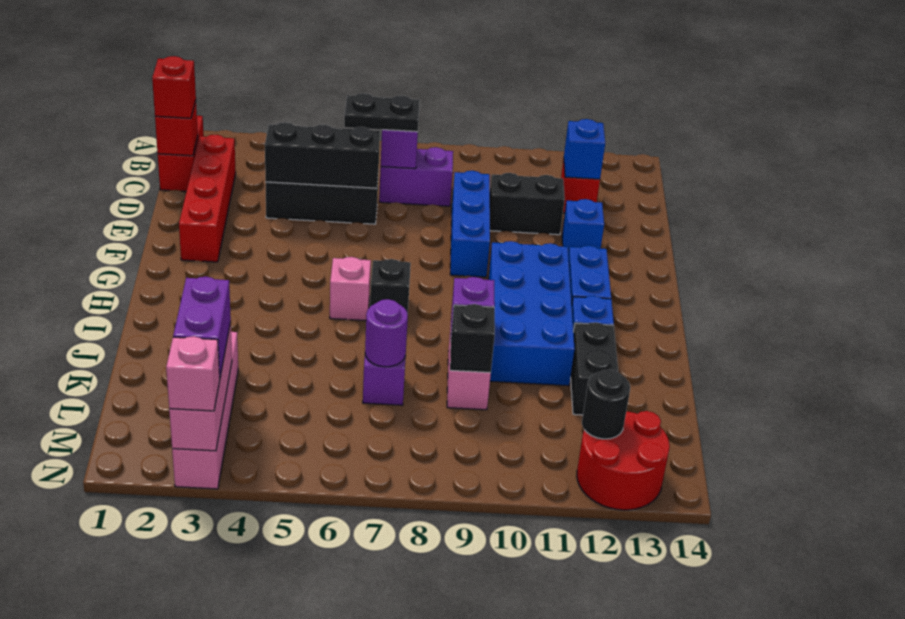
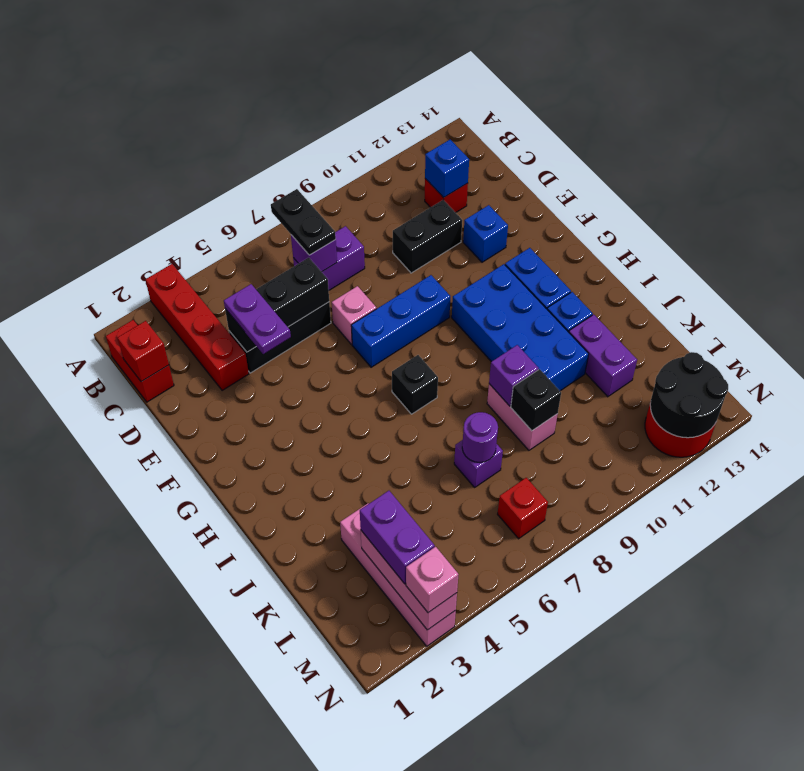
red 1x1 brick [152,56,196,118] -> red 1x1 brick moved to [498,478,548,539]
red 1x4 brick [179,135,236,262] -> red 1x4 brick moved to [145,264,249,391]
black 1x2 plate [344,93,420,132] -> black 1x2 plate turned to [271,189,336,255]
none -> purple 1x2 plate [224,284,291,354]
blue 1x3 brick [450,171,490,277] -> blue 1x3 brick turned to [351,275,450,367]
pink 1x1 brick [330,257,371,321] -> pink 1x1 brick moved to [332,286,376,344]
black 1x2 brick [571,322,618,415] -> purple 1x2 brick [569,315,637,397]
black 1x1 round brick [582,369,630,439] -> black 2x2 round brick [650,352,728,438]

